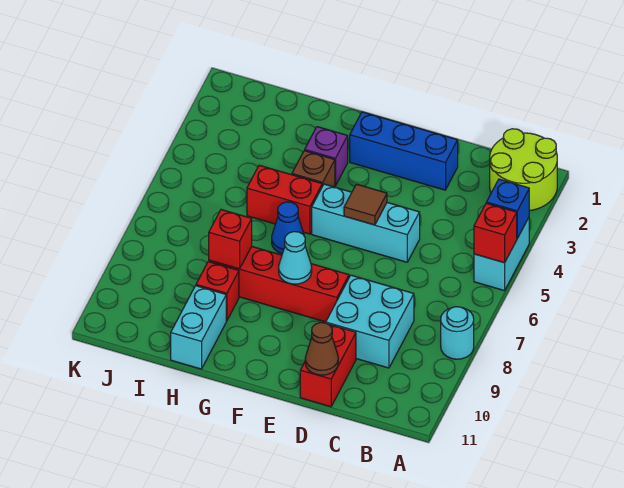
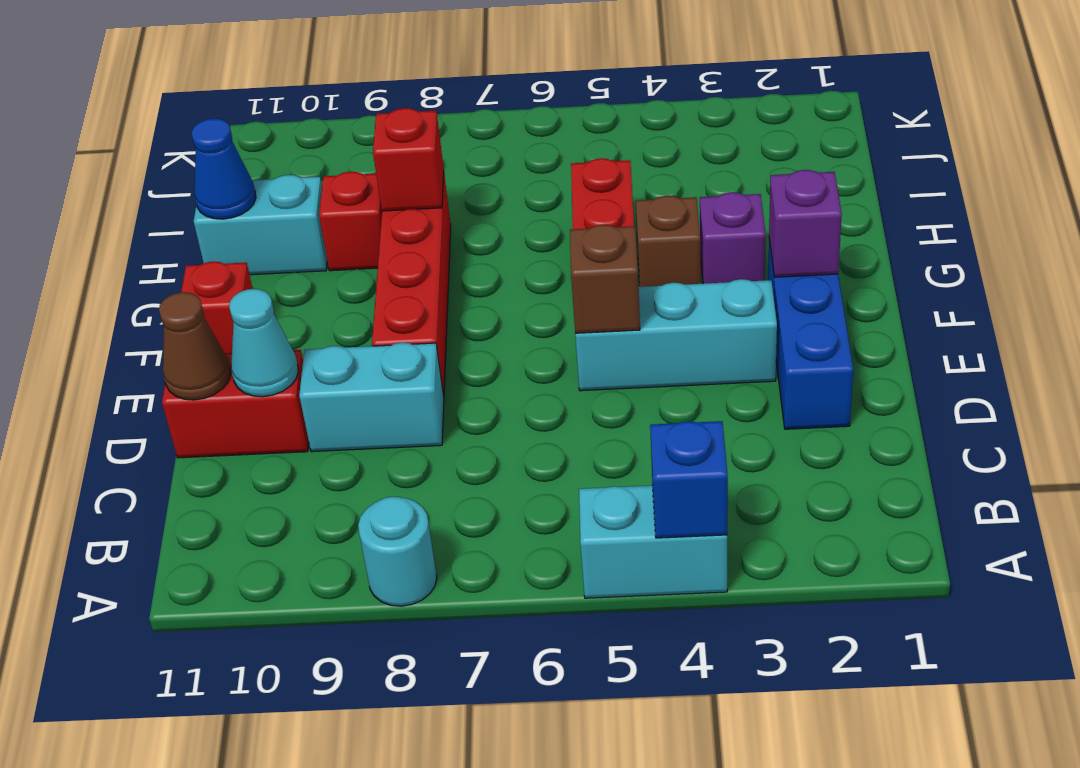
lime 2x2 round brick [490,129,557,211] -> none
red 1x1 brick [474,203,517,263] -> red 1x1 brick moved to [181,261,253,353]
cyan 2x2 brick [326,275,414,368] -> cyan 1x2 brick [299,343,444,452]
cyan 1x3 brick [312,184,420,262] -> cyan 1x3 brick turned to [575,279,777,391]
brown 1x1 tile [344,184,387,225] -> brown 1x1 brick [570,225,640,333]
none -> purple 1x1 brick [769,170,842,277]
cyan 1x1 cone [279,232,312,284] -> cyan 1x1 cone moved to [229,289,298,397]
blue 1x1 cone [272,202,304,254] -> blue 1x1 cone moved to [192,119,256,219]

